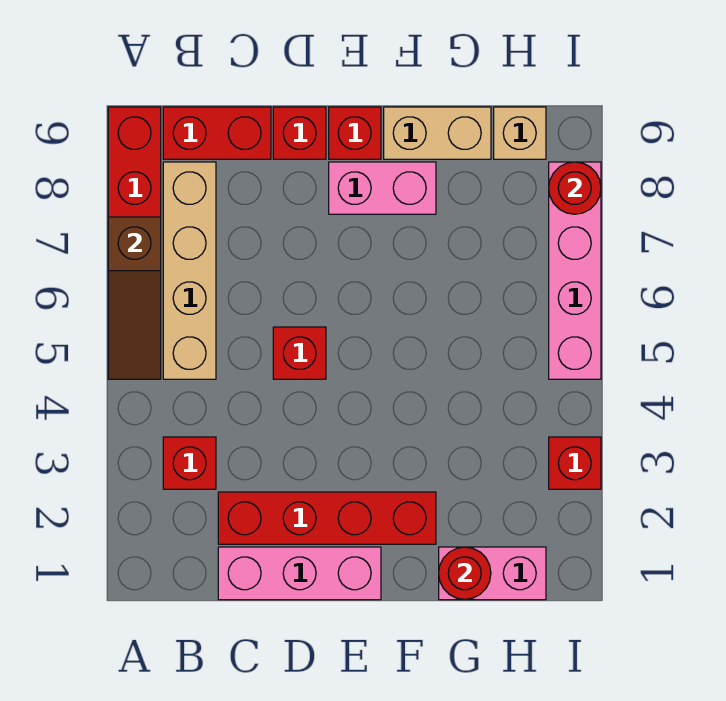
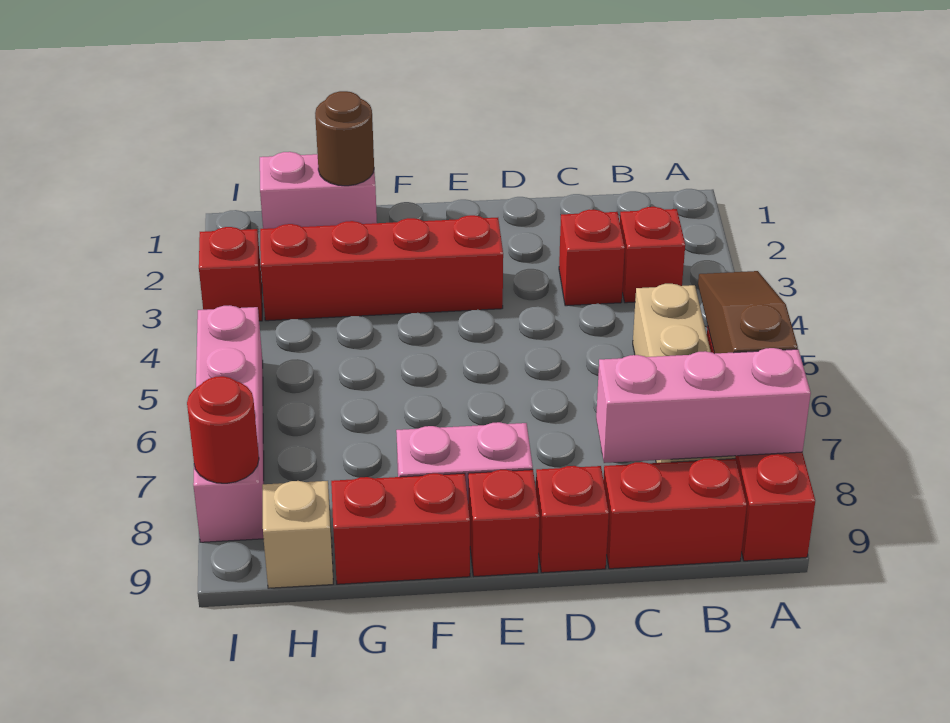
pink 1x3 brick [218,547,381,600] -> pink 1x3 brick moved to [596,348,811,463]
red 1x4 brick [218,492,436,544] -> red 1x4 brick moved to [260,215,503,321]
red 1x1 brick [273,327,326,379] -> red 1x1 brick moved to [559,210,625,306]
tan 1x2 brick [384,107,491,159] -> red 1x2 brick [331,473,470,584]
red 1x1 round brick [439,547,491,599] -> brown 1x1 round brick [315,91,374,186]

